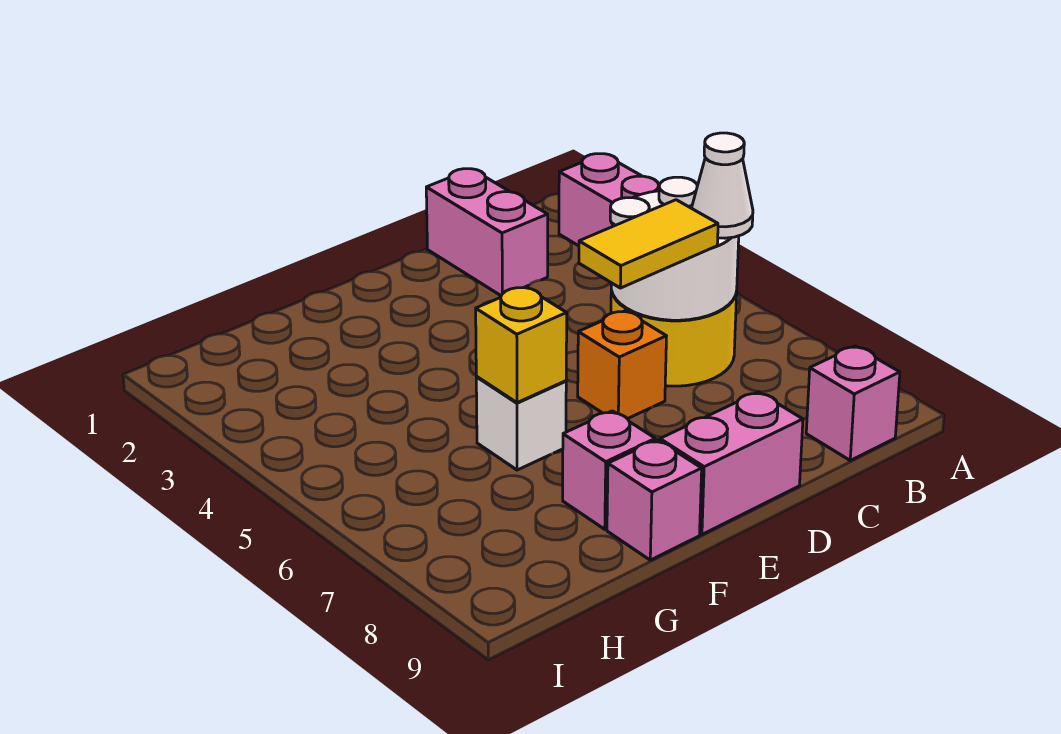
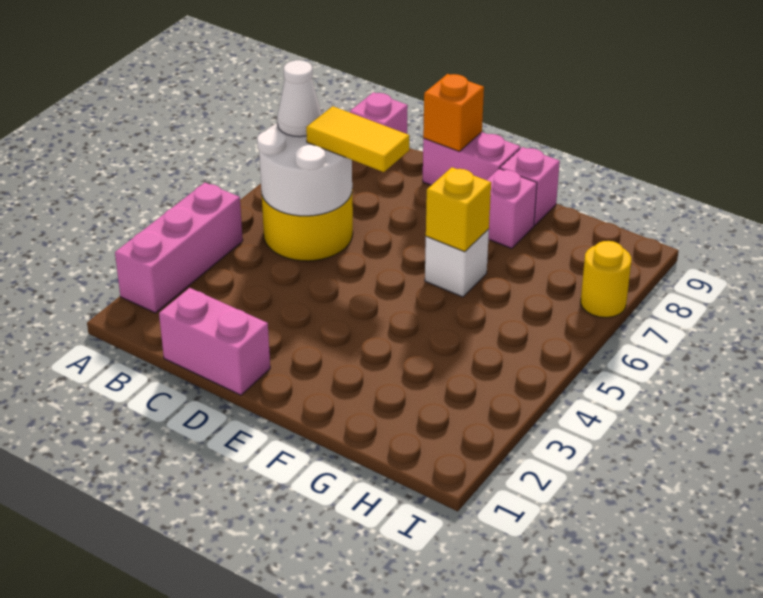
pink 1x2 brick [426,169,548,296] -> pink 1x2 brick turned to [159,288,270,395]
orange 1x1 brick [578,311,666,419] -> orange 1x1 brick moved to [423,74,484,152]
none -> yellow 1x1 round brick [581,241,631,318]

